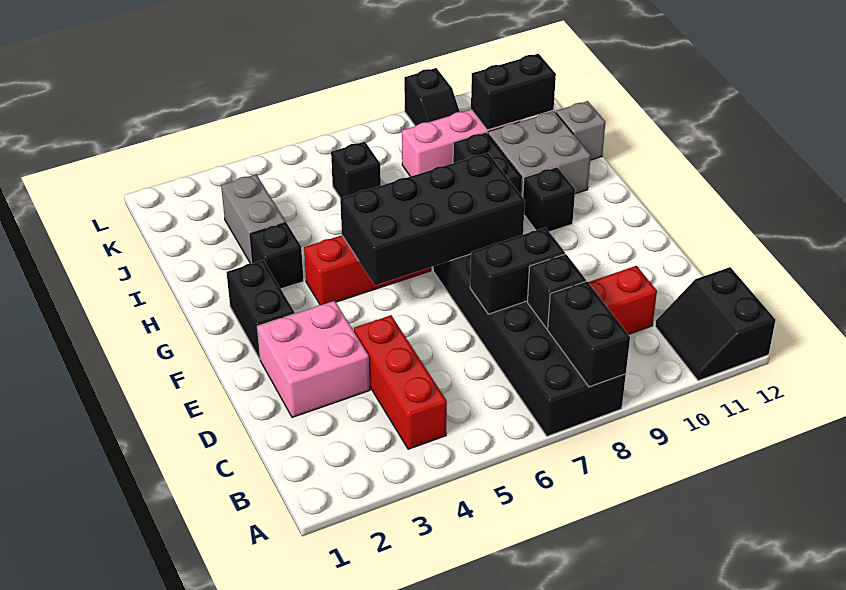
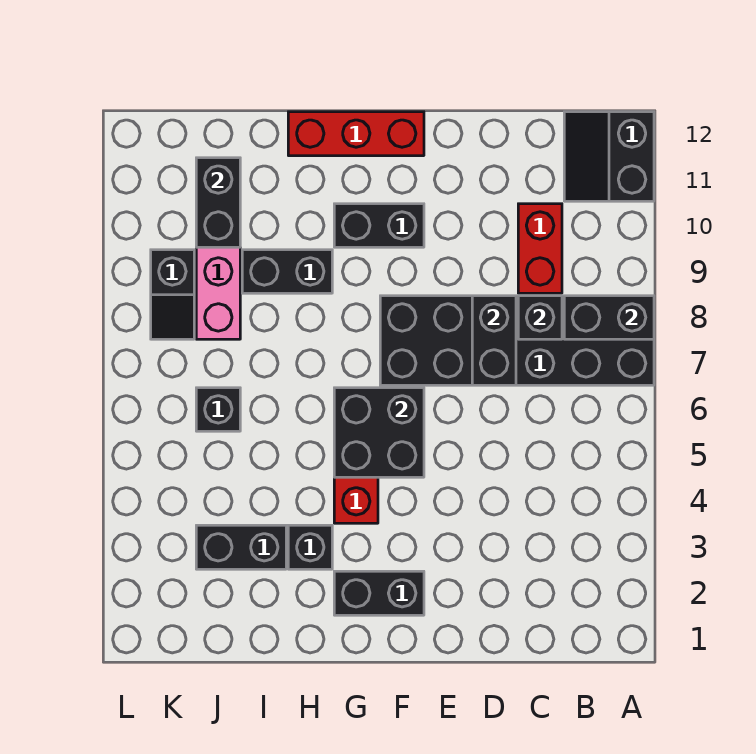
black 2x2 slope [655,267,775,381] -> black 2x2 slope turned to [564,112,654,201]
red 1x3 brick [354,315,447,449] -> red 1x3 brick moved to [288,112,424,156]
pink 2x2 brick [257,301,370,417] -> none
black 2x4 brick [340,152,525,285] -> black 2x2 brick [334,388,424,477]
black 1x1 brick [523,167,575,232] -> black 1x2 brick [334,204,424,247]
grey 2x2 brick [488,111,591,197] -> none
grey 1x2 brick [221,174,286,264] -> black 1x2 brick [196,525,286,569]
grey 1x1 brick [556,101,605,160] -> none
black 1x2 slope [404,68,460,126] -> black 1x2 slope turned to [151,250,194,339]

